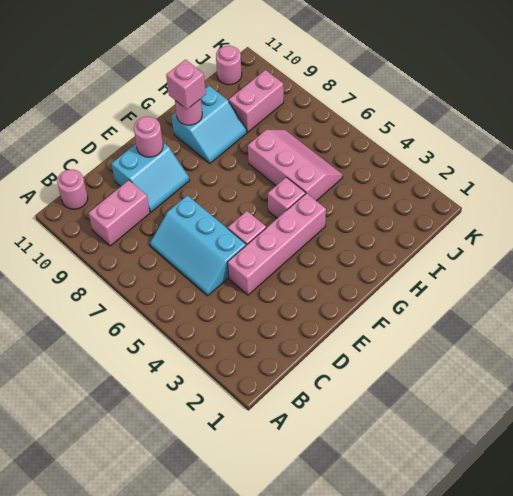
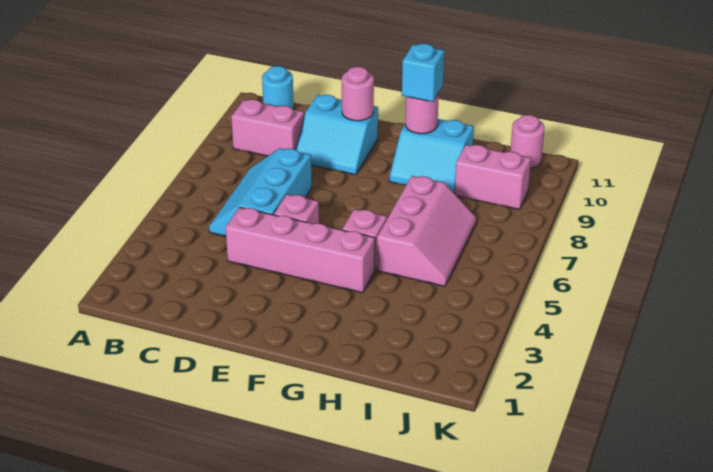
pink 1x1 round brick [57,169,88,209] -> cyan 1x1 round brick [262,66,294,110]
pink 1x1 brick [166,60,206,109] -> cyan 1x1 brick [402,44,444,102]

